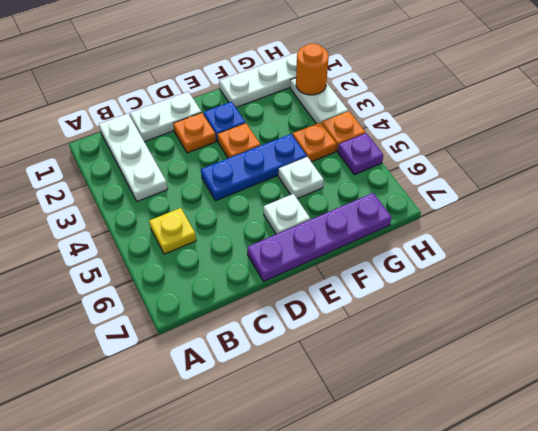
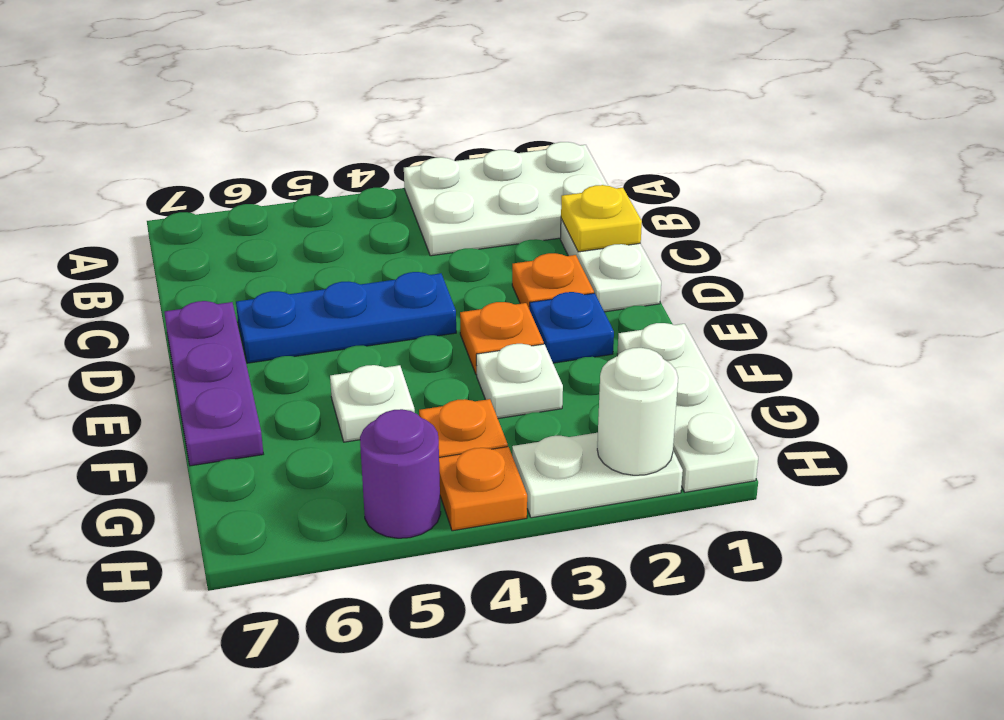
white 1x3 plate [99,114,168,201] -> white 2x3 plate [404,142,608,256]
yellow 1x1 plate [149,208,196,254] -> yellow 1x1 plate moved to [561,185,642,252]
blue 1x3 plate [201,134,307,201] -> blue 1x3 plate turned to [236,272,456,363]
purple 1x4 plate [247,193,392,282] -> purple 1x3 plate [164,301,263,466]
white 1x1 plate [263,194,310,234] -> white 1x1 plate moved to [476,344,563,419]
orange 1x1 round brick [296,43,329,95] -> white 1x1 round brick [597,348,678,475]
purple 1x1 plate [338,133,383,175] -> purple 1x1 round brick [360,409,441,538]

